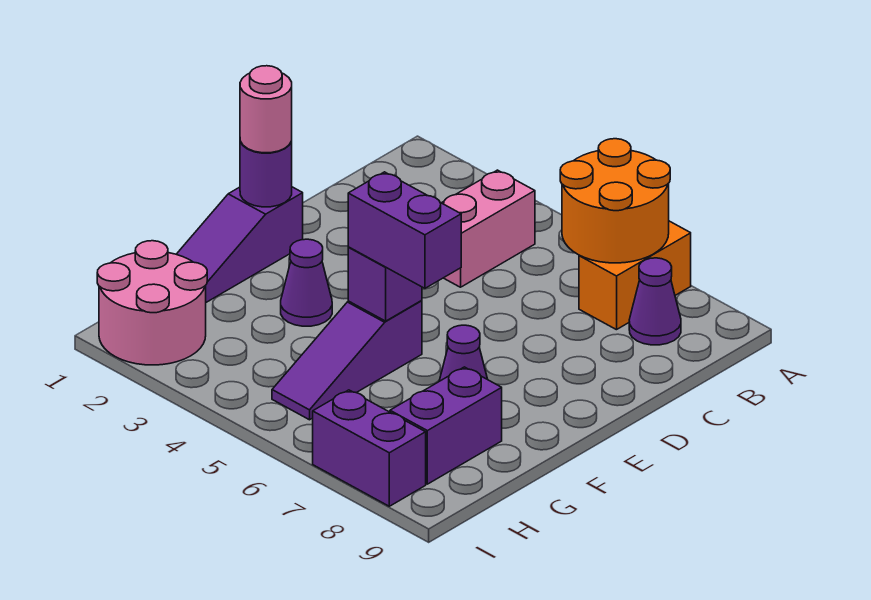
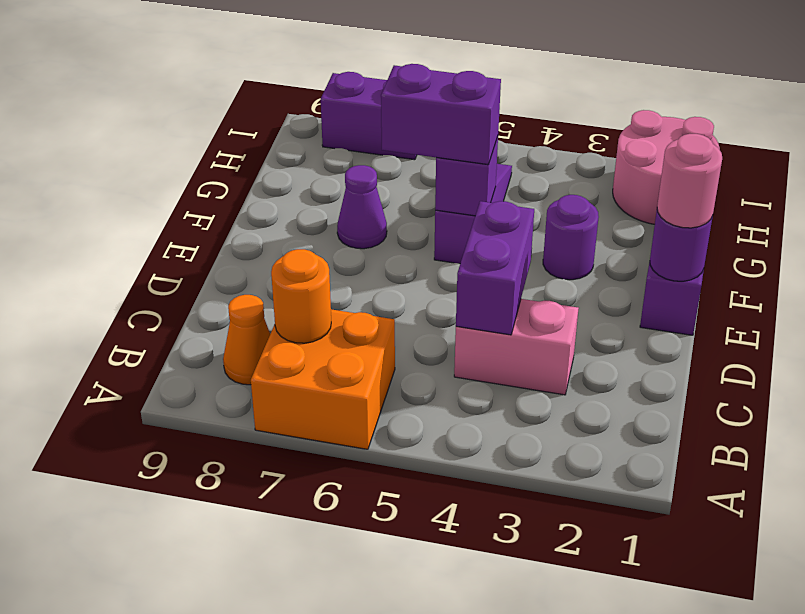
orange 2x2 round brick [560,139,670,263] -> orange 1x1 round brick [271,249,331,343]
orange 1x2 brick [579,221,691,330] -> orange 2x2 brick [251,309,395,449]
pink 1x2 brick [442,170,535,287] -> pink 1x2 brick turned to [454,299,579,395]
purple 1x1 cone [629,258,681,345] -> orange 1x1 cone [223,295,270,385]
purple 1x1 cone [281,239,332,326] -> purple 1x1 round brick [543,195,599,280]
purple 1x2 brick [390,367,502,484] -> purple 1x2 brick moved to [456,201,534,335]

